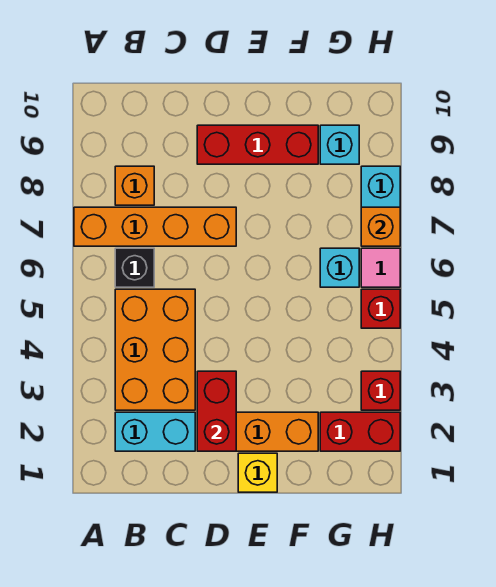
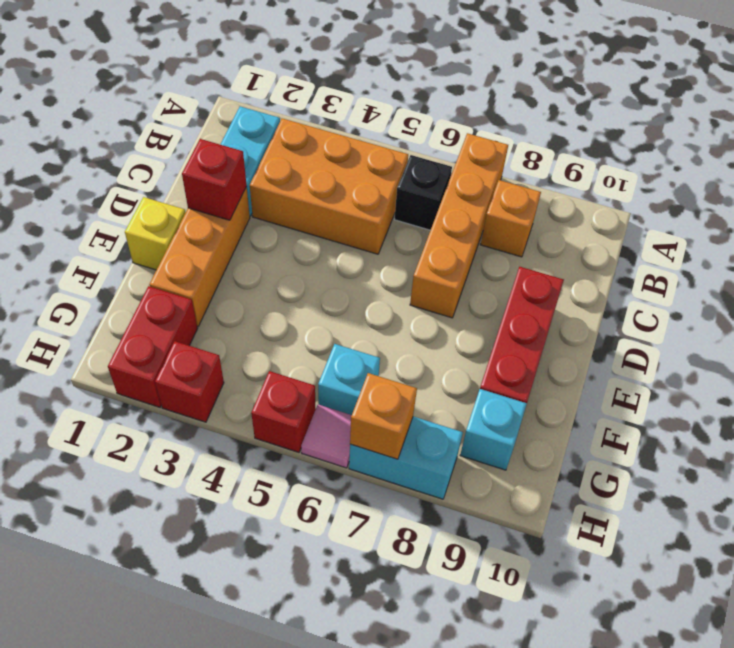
red 1x2 brick [197,371,236,451] -> red 1x1 brick [182,139,247,220]

